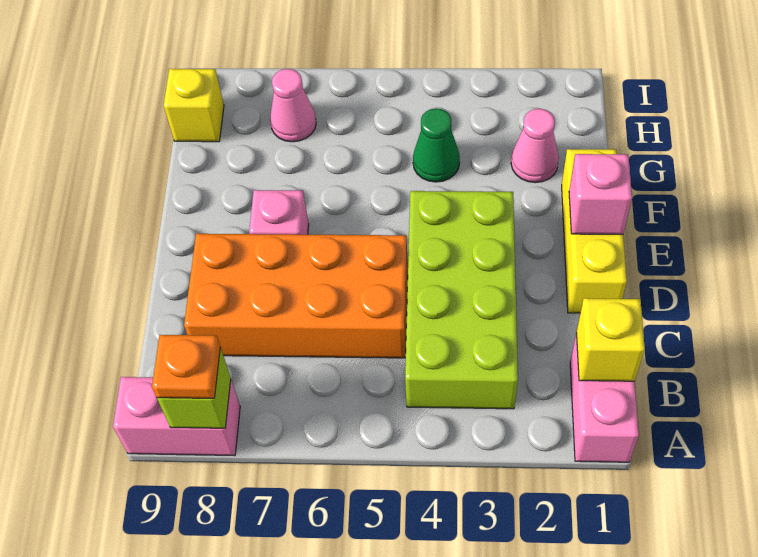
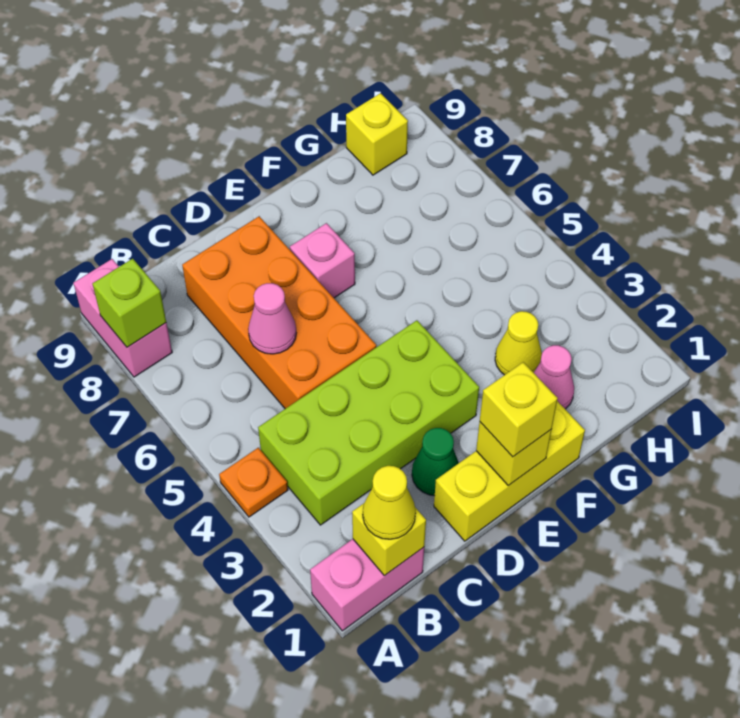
orange 1x1 plate [152,335,220,398] -> orange 1x1 plate moved to [219,448,288,517]
none -> yellow 1x1 cone [363,466,416,539]
pink 1x1 brick [569,154,632,234] -> yellow 1x1 brick [476,422,552,486]
none -> yellow 1x1 brick [480,362,558,457]
none -> yellow 1x1 cone [495,311,542,375]
green 1x1 cone [413,108,460,182] -> green 1x1 cone moved to [412,428,459,496]
pink 1x1 cone [270,69,316,142] -> pink 1x1 cone moved to [248,283,296,354]

